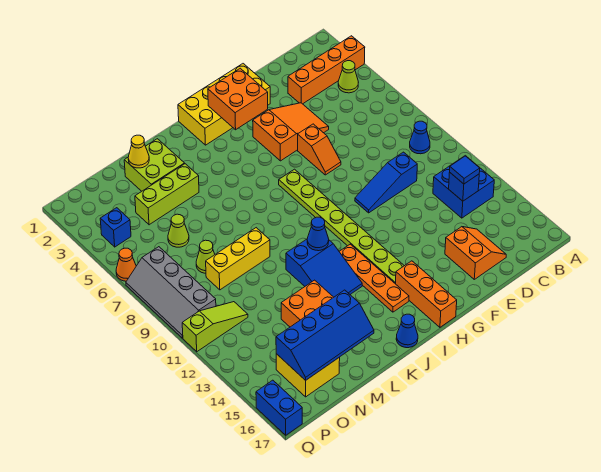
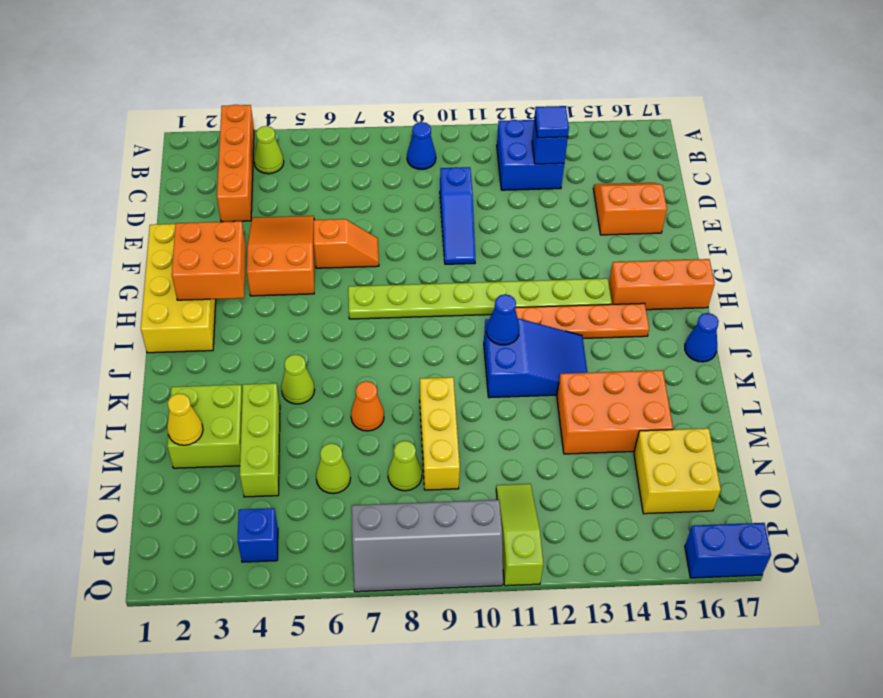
none -> lime 1x1 cone [281,355,315,404]
blue 2x4 slope [276,290,374,380] -> none
orange 1x1 cone [116,248,136,281] -> orange 1x1 cone moved to [351,381,384,431]

